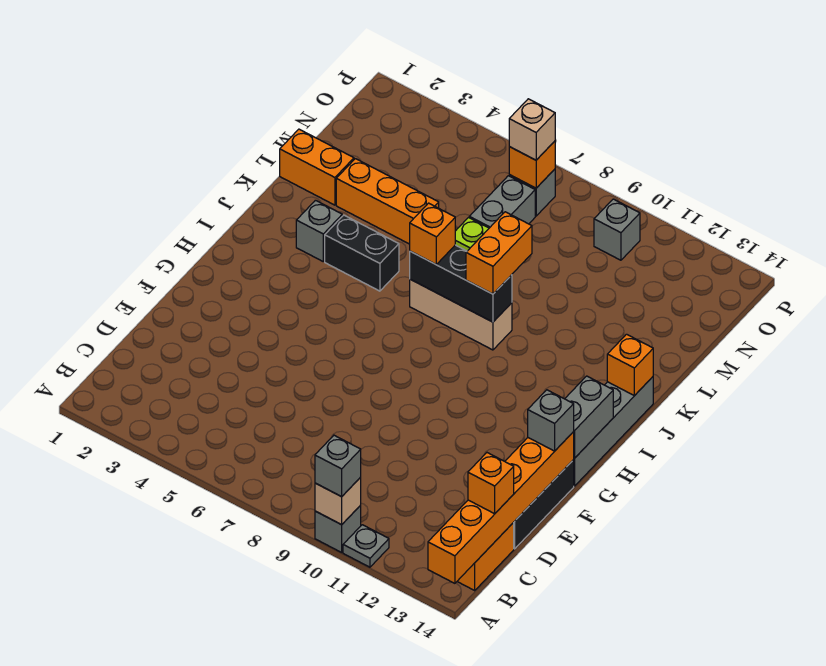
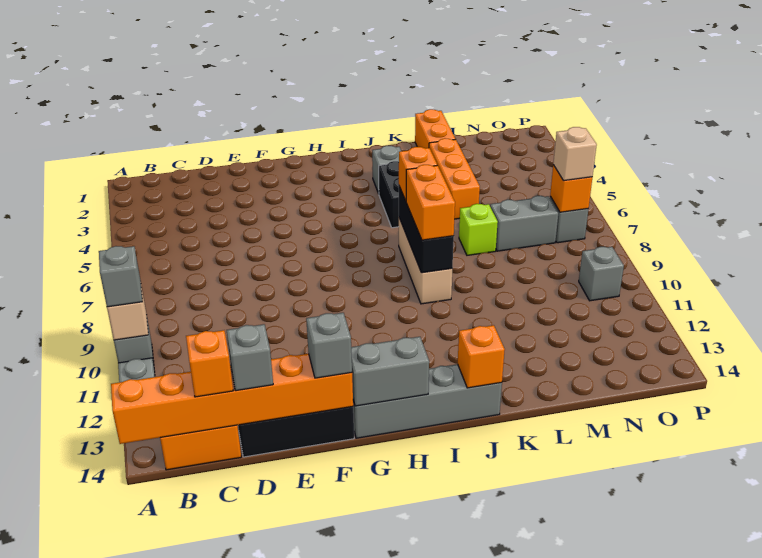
none -> grey 1x1 brick [227,324,273,391]
orange 1x2 brick [466,212,532,294] -> orange 1x2 brick turned to [406,165,455,240]

